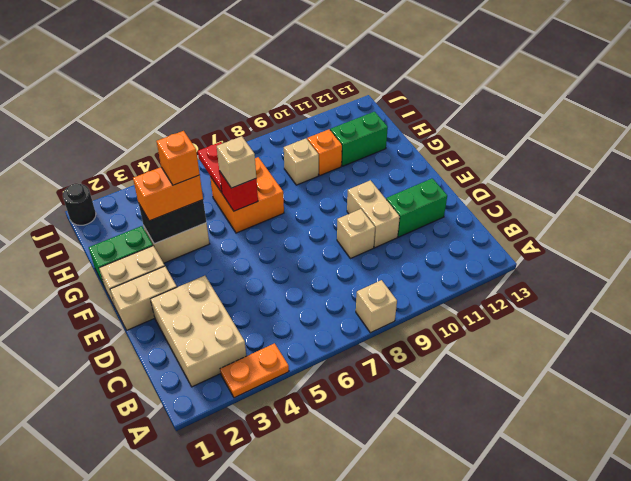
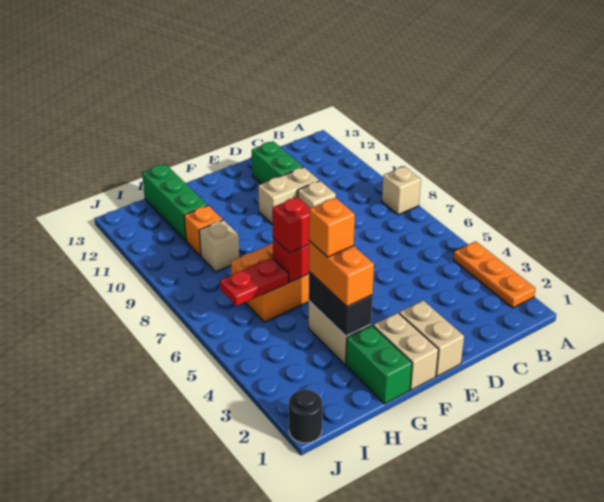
orange 1x2 plate [220,343,289,398] -> orange 1x3 plate [454,241,536,308]
tan 2x3 brick [150,276,246,387] -> none
tan 1x1 brick [217,136,256,188] -> red 1x1 brick [272,197,310,253]
green 1x2 brick [330,112,388,166] -> green 1x3 brick [142,164,208,241]

